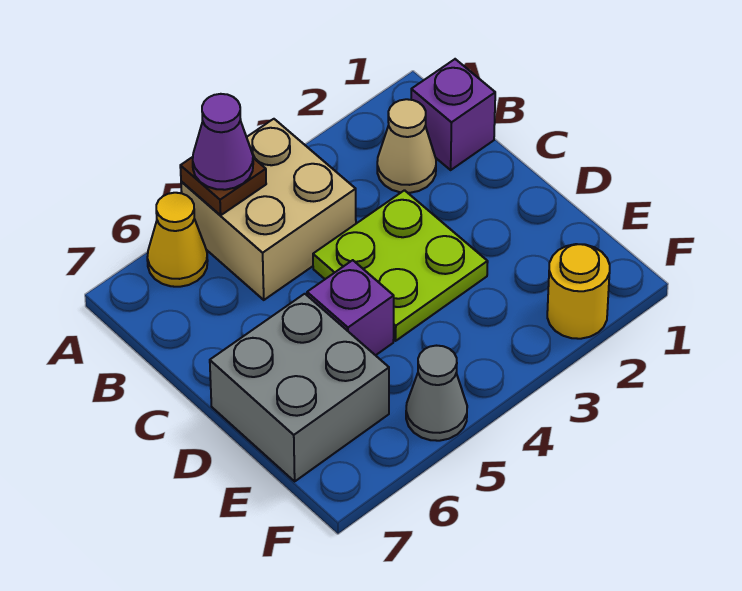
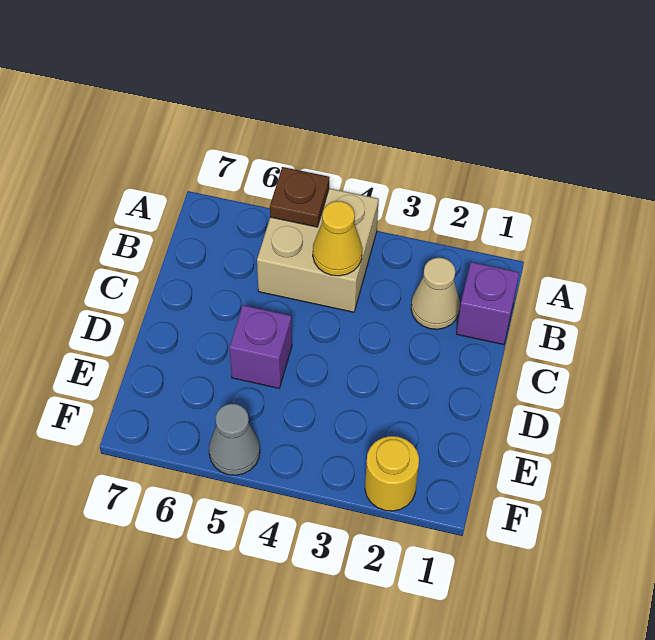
purple 1x1 cone [193,94,253,190] -> none
yellow 1x1 cone [147,193,208,287] -> yellow 1x1 cone moved to [313,201,362,276]
lime 2x2 plate [313,190,488,341] -> none
grey 2x2 brick [210,294,389,481] -> none

